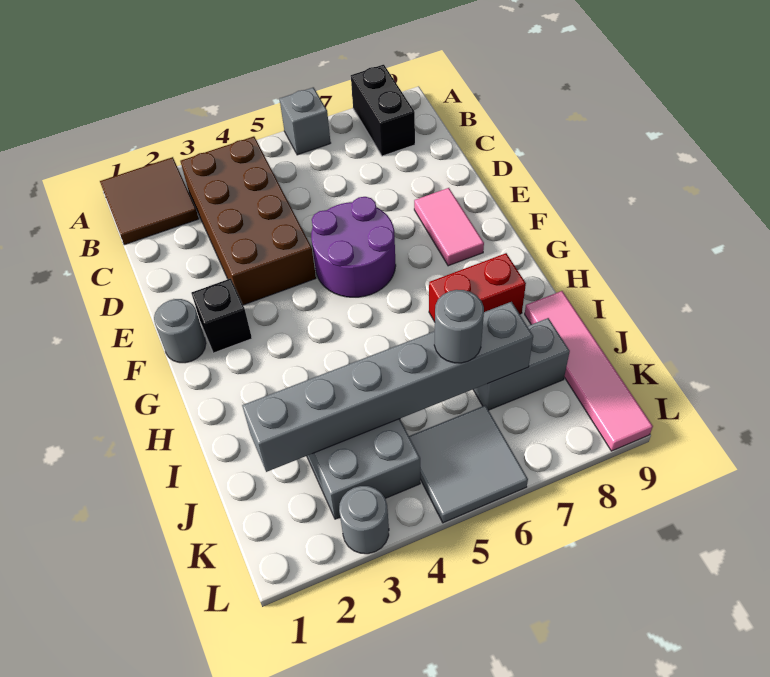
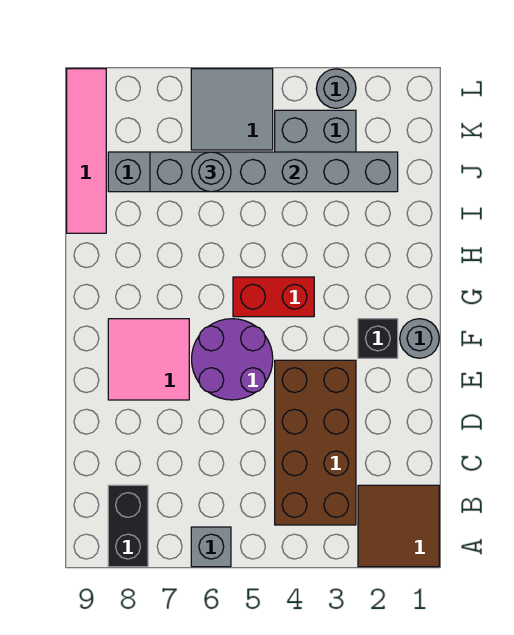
pink 1x2 tile [414,188,484,266] -> pink 2x2 tile [108,319,189,400]
red 1x2 brick [429,253,526,322] -> red 1x2 brick moved to [233,277,314,317]

